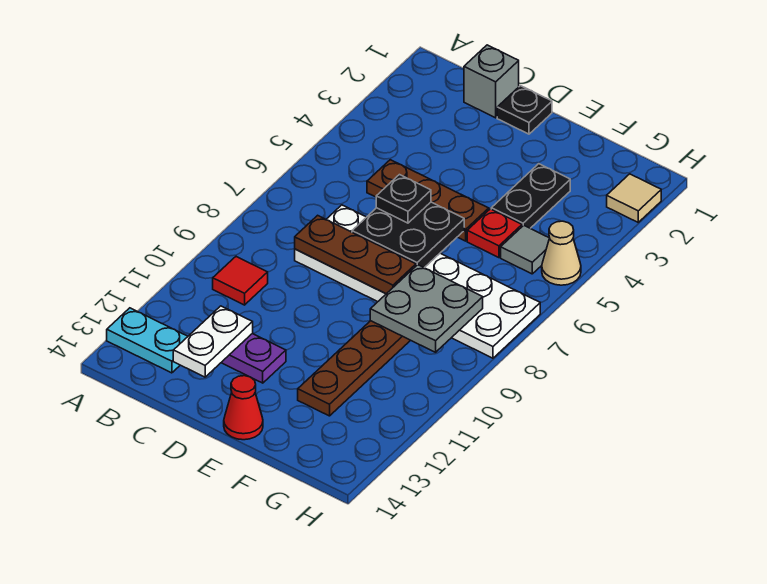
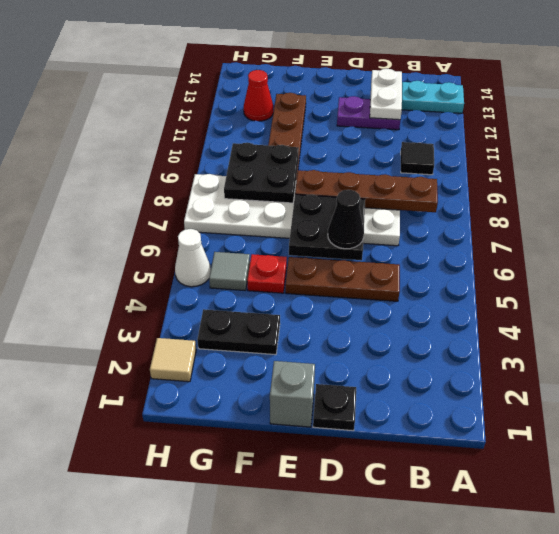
red 1x1 tile [213,257,268,305] -> black 1x1 tile [401,142,434,175]
grey 1x1 brick [464,45,519,118] -> grey 1x1 brick moved to [270,361,315,427]
brown 1x3 plate [295,215,416,294] -> brown 1x4 plate [295,170,438,212]
black 1x1 plate [376,175,431,223] -> black 1x1 cone [328,190,364,249]
red 1x1 cone [224,376,263,440] -> red 1x1 cone moved to [244,70,273,121]
black 1x2 plate [491,164,570,228] -> black 1x2 plate turned to [197,309,280,355]
grey 2x2 plate [370,265,483,352] -> black 2x2 plate [224,143,299,203]
tan 1x1 cone [542,221,581,285] -> white 1x1 cone [175,229,211,287]

